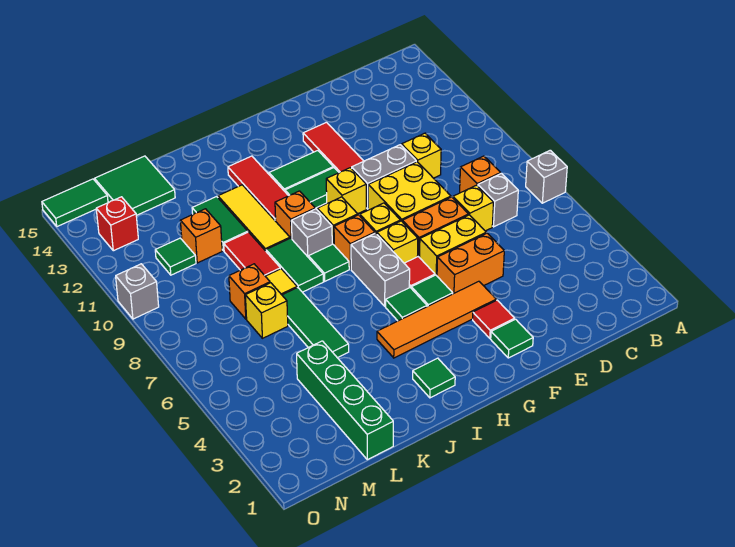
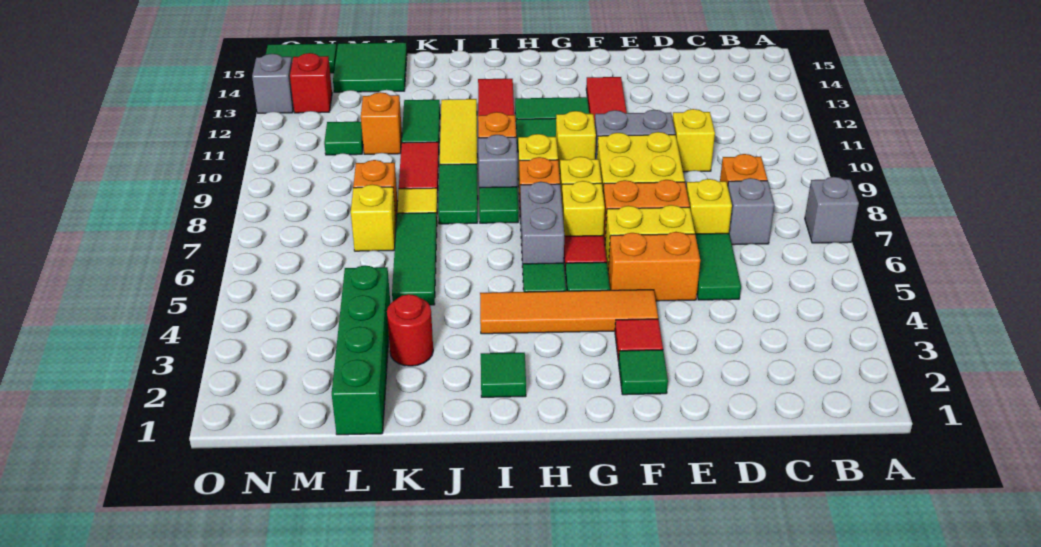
none -> green 1x2 tile [695,233,741,300]
none -> red 1x1 round brick [387,294,433,366]
grey 1x1 brick [116,264,159,319] -> grey 1x1 brick moved to [252,54,294,113]

